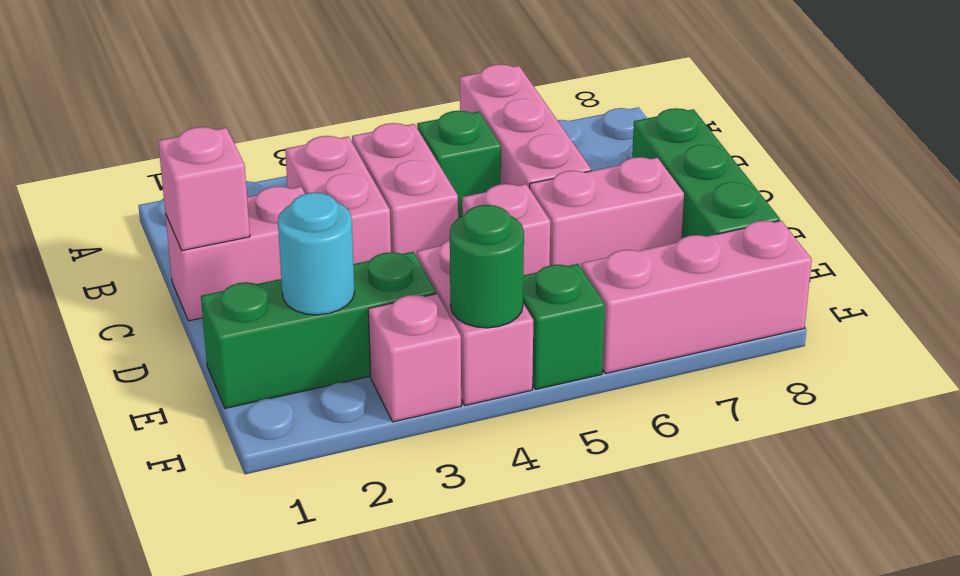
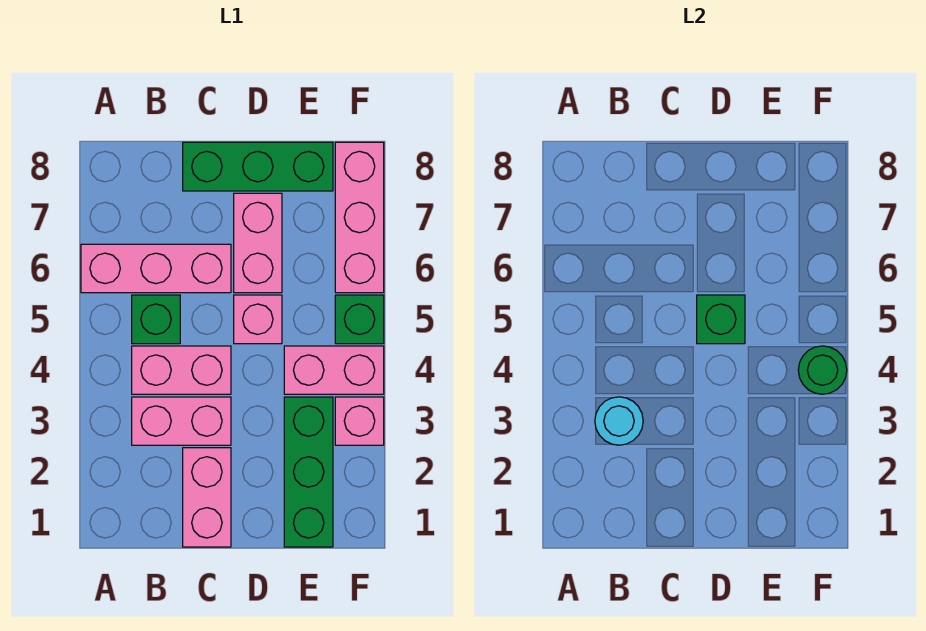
pink 1x1 brick [158,127,250,251] -> none
none -> green 1x1 brick [697,295,745,344]
cyan 1x1 round brick [278,193,355,315] -> cyan 1x1 round brick moved to [595,397,643,445]

